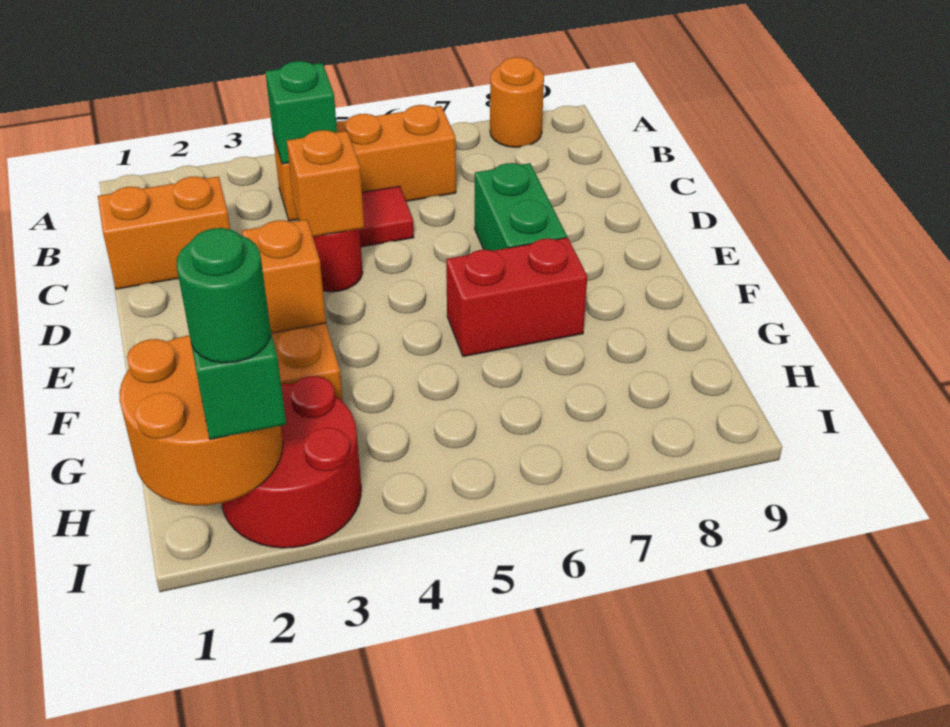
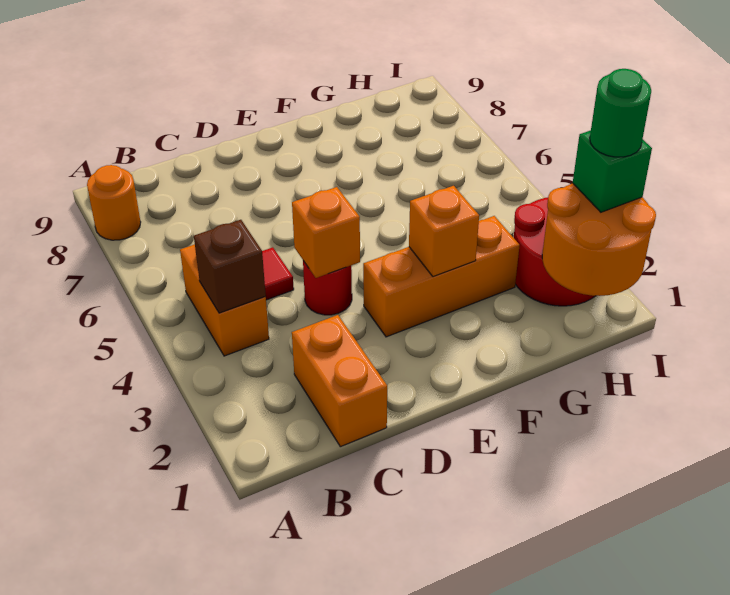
orange 1x3 brick [273,105,456,221] -> orange 1x2 brick [180,244,269,356]
green 1x1 brick [265,61,337,164] -> brown 1x1 brick [194,220,266,313]
green 1x2 brick [475,163,567,251] -> none
red 1x2 brick [446,238,587,357] -> none

